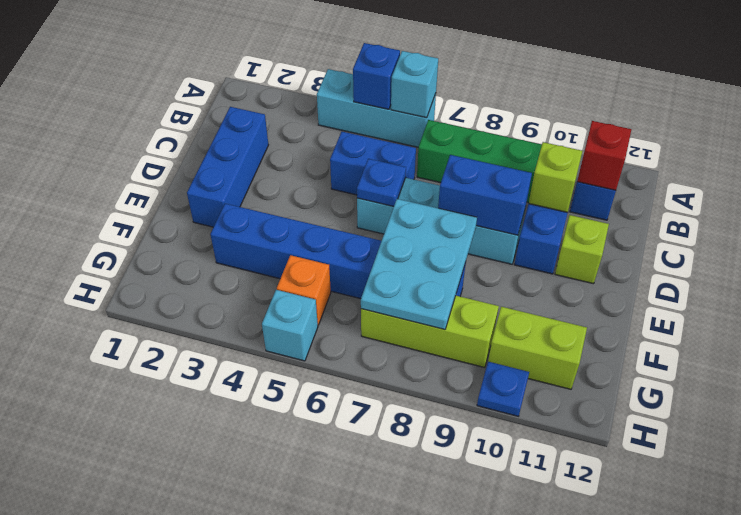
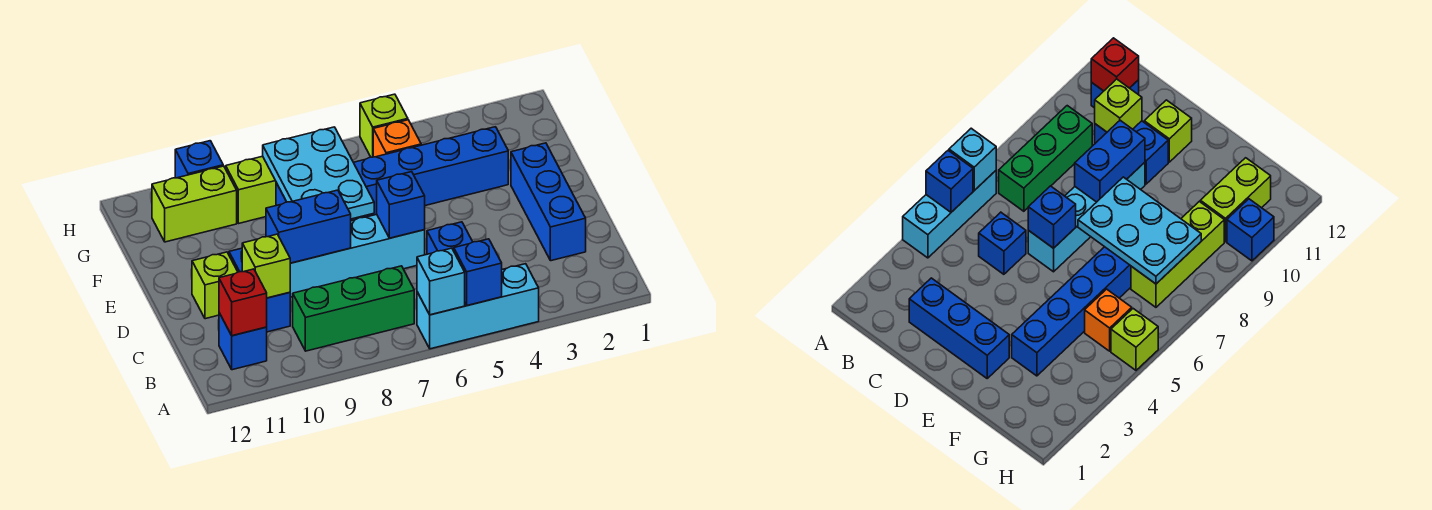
blue 1x2 brick [330,132,416,195] -> blue 1x1 brick [427,222,472,254]
blue 1x1 plate [357,159,406,207] -> blue 1x1 brick [377,172,425,238]
cyan 1x1 brick [262,290,318,361] -> lime 1x1 brick [360,94,408,157]
blue 1x1 plate [477,362,529,416] -> blue 1x1 brick [175,141,223,178]

